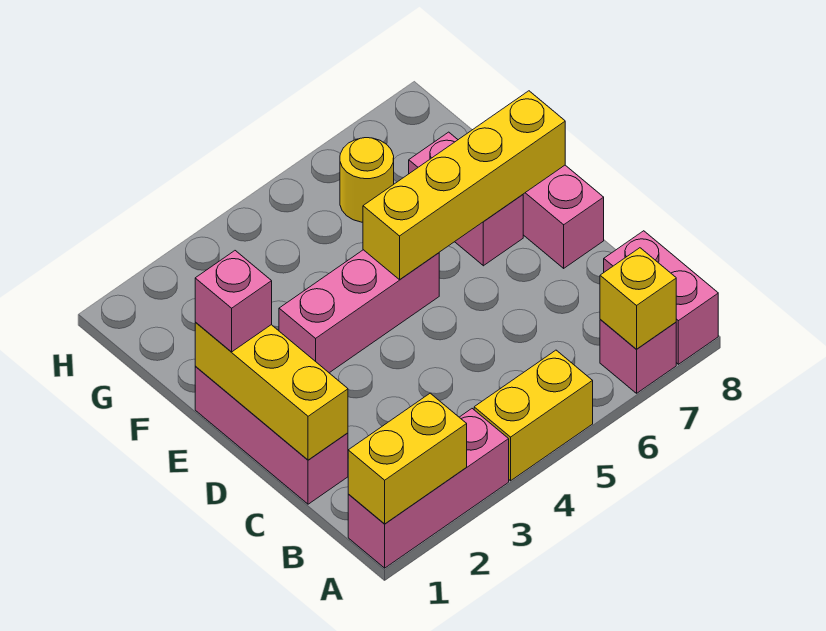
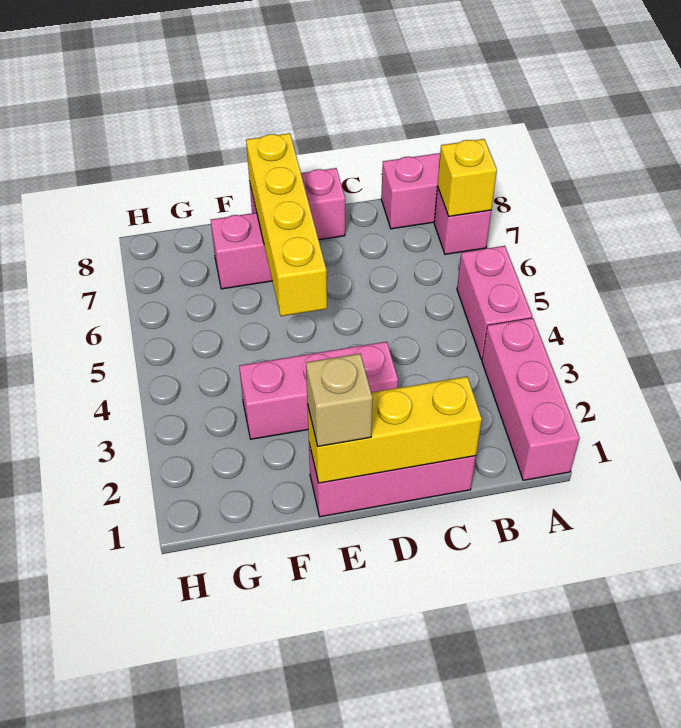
yellow 1x2 brick [348,393,467,524] -> none
yellow 1x2 brick [474,350,593,481] -> pink 1x2 brick [457,246,532,360]
pink 1x1 brick [195,251,272,352] -> tan 1x1 brick [306,354,373,446]
pink 1x3 brick [279,250,439,373] -> pink 1x3 brick turned to [239,342,398,439]
yellow 1x1 round brick [340,138,394,222] -> none

